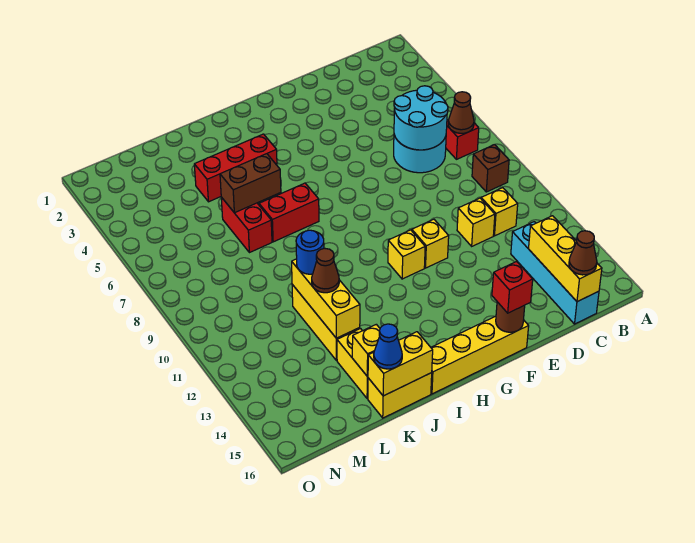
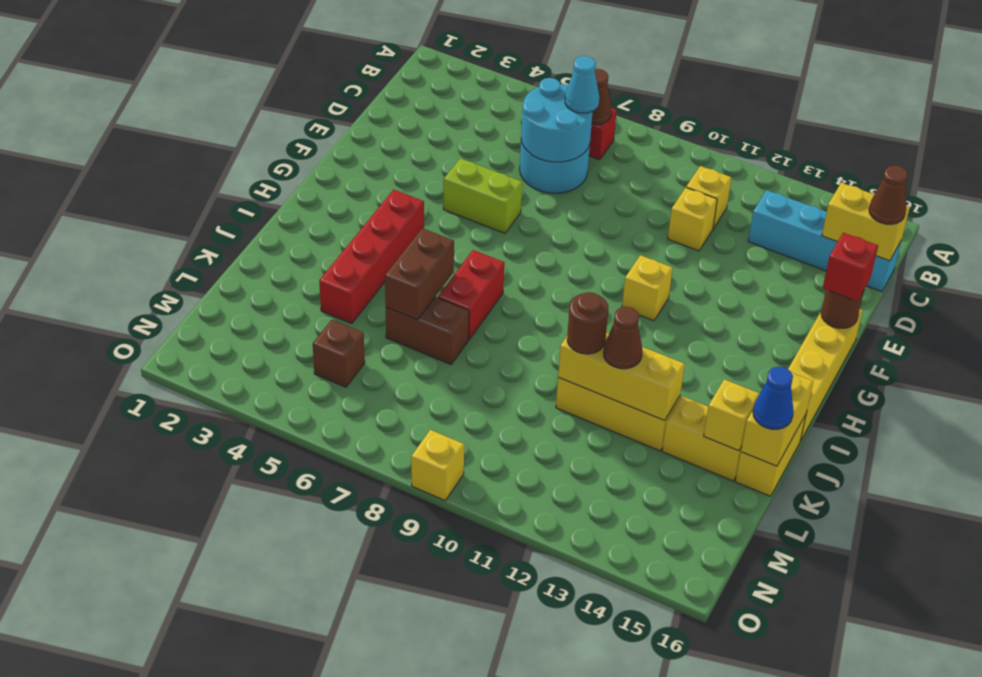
brown 1x1 brick [472,145,509,192] -> brown 1x1 brick moved to [313,320,365,387]
none -> cyan 1x1 cone [565,56,599,113]
yellow 1x3 brick [529,216,602,302] -> yellow 1x2 brick [822,183,910,261]
none -> lime 1x2 brick [443,158,522,233]
yellow 1x1 brick [412,219,449,268] -> yellow 1x1 brick moved to [411,430,464,501]
red 1x3 brick [194,134,277,202] -> red 1x4 brick [319,189,424,323]
red 1x2 brick [221,197,272,253] -> brown 1x2 brick [386,297,469,364]
blue 1x1 round brick [296,230,324,274] -> brown 1x1 round brick [567,292,608,354]

